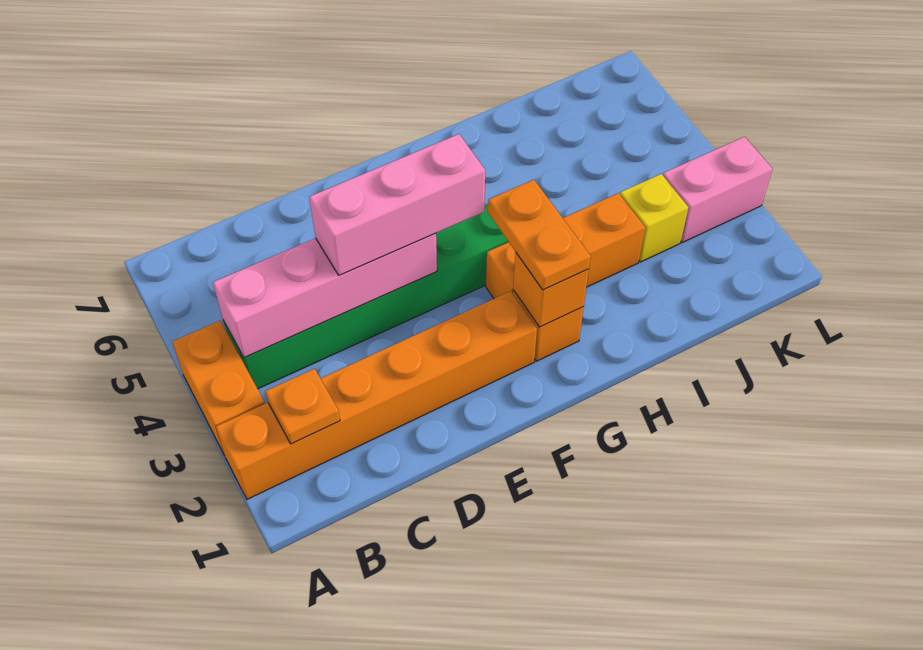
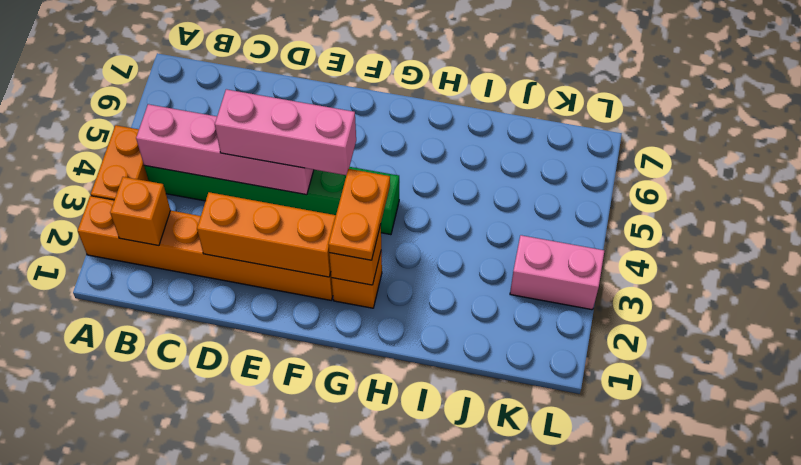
orange 1x1 plate [265,369,340,444] -> orange 1x1 brick [110,177,171,246]
orange 1x3 brick [486,193,645,299] -> orange 1x3 brick moved to [197,192,336,277]
yellow 1x1 brick [620,174,688,262] -> none

